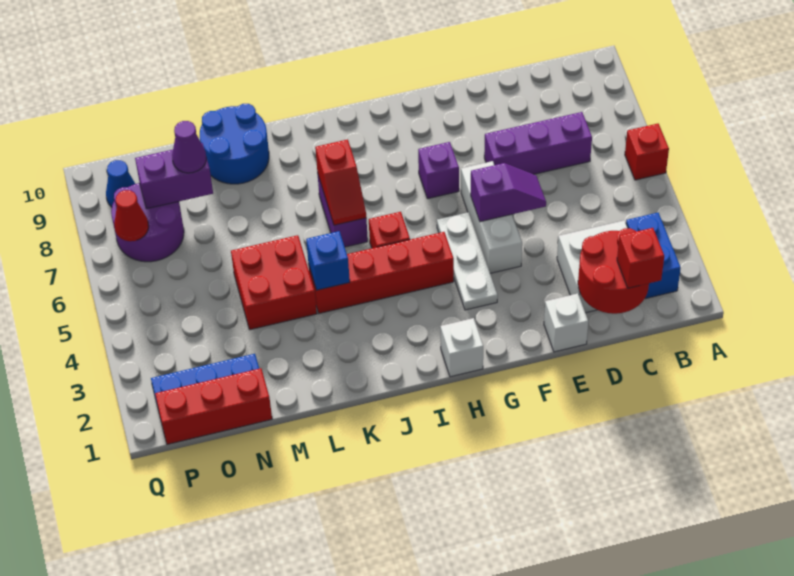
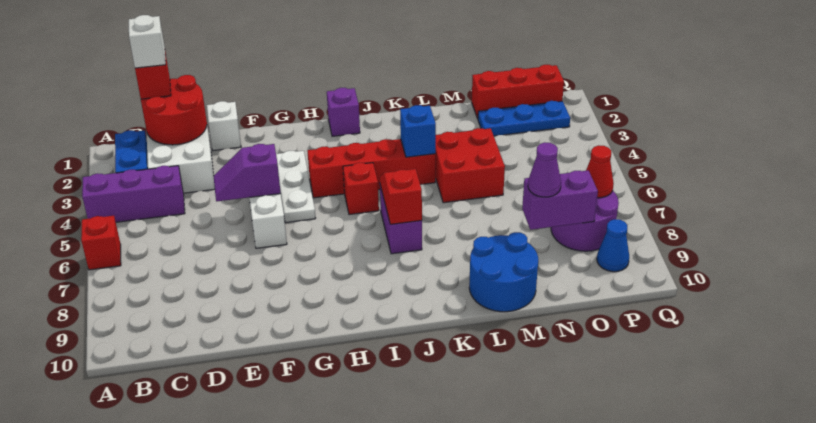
purple 1x3 brick [484,112,592,174] -> purple 1x3 brick moved to [82,166,185,222]
purple 1x1 brick [418,142,459,199] -> purple 1x1 brick moved to [327,88,360,136]
white 1x1 brick [440,318,483,377] -> white 1x1 brick moved to [129,15,166,68]

